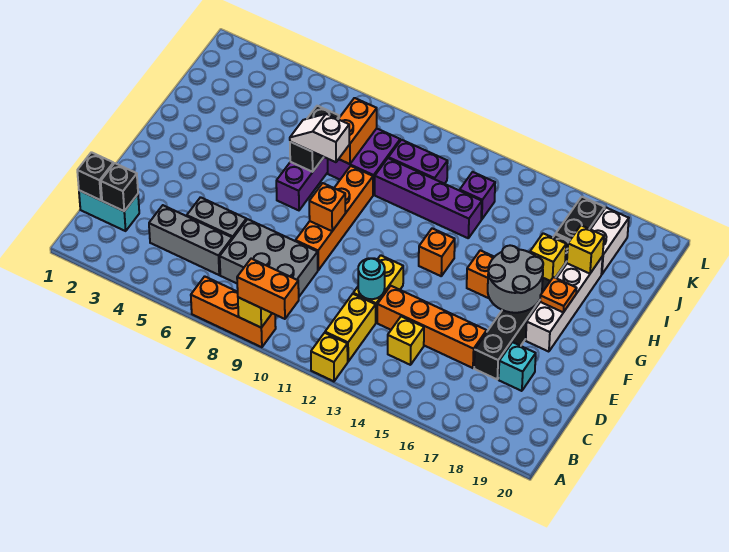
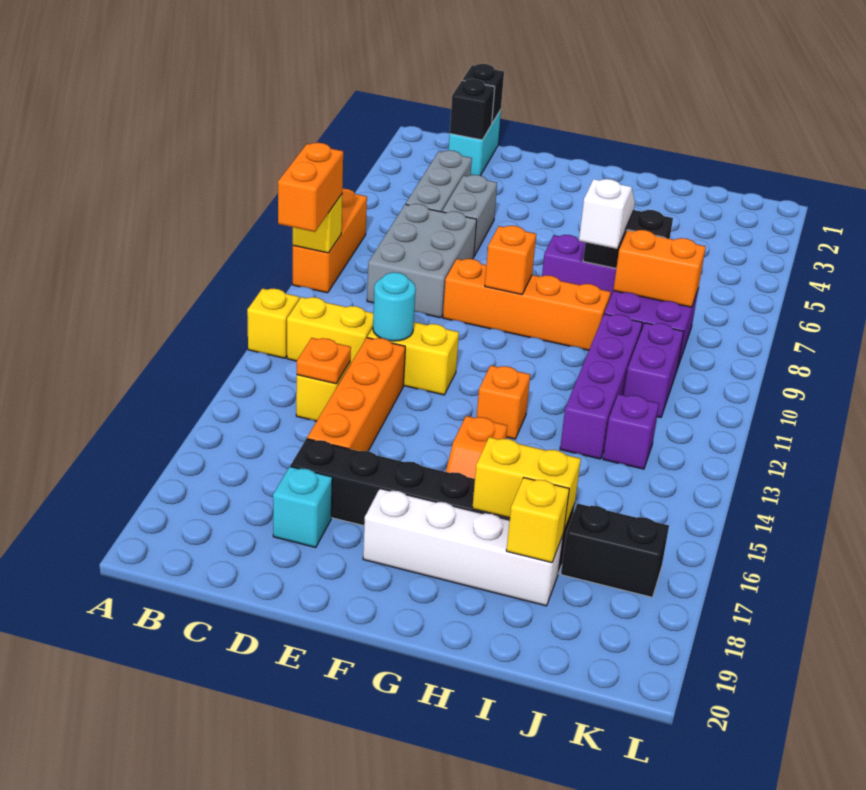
grey 2x2 round brick [488,245,543,313] -> none
orange 1x1 plate [540,277,577,312] -> orange 1x1 plate moved to [297,338,351,384]
yellow 1x1 brick [530,233,566,281] -> yellow 1x2 brick [472,437,581,530]
white 1x2 brick [591,208,629,274] -> none

